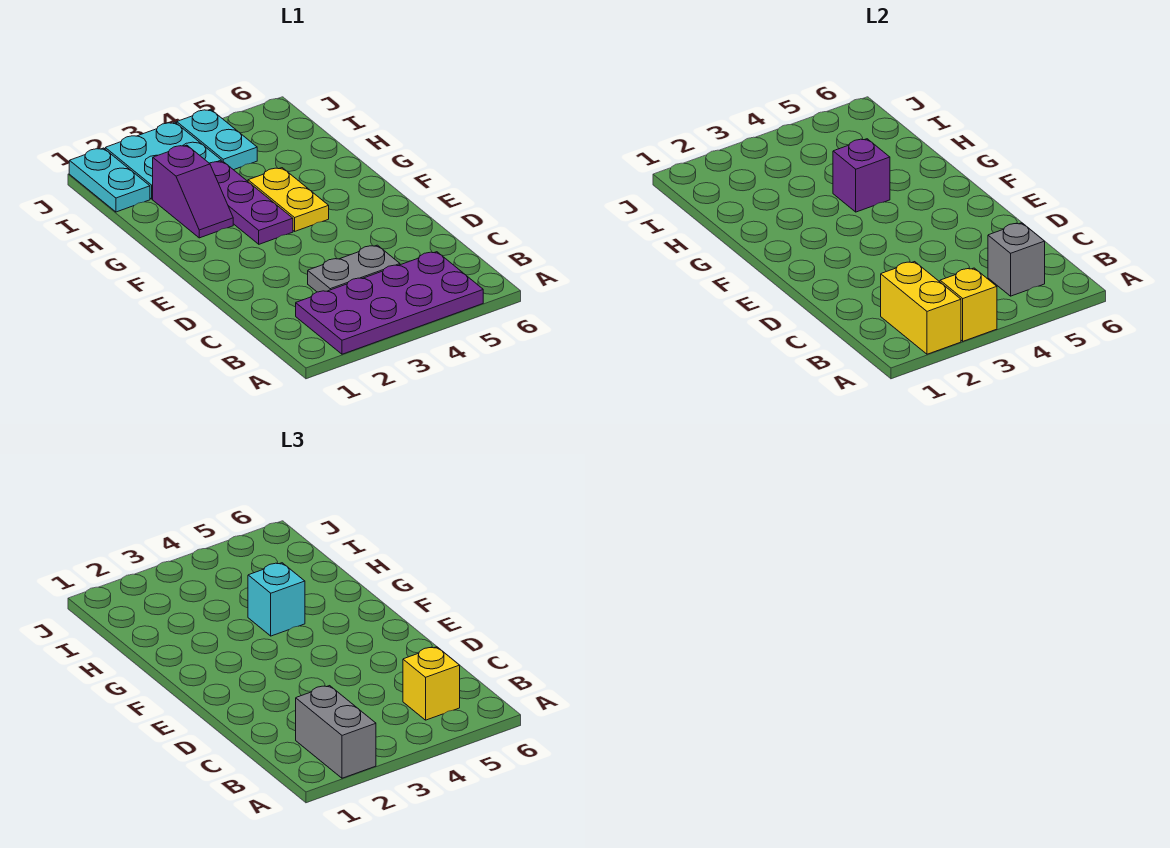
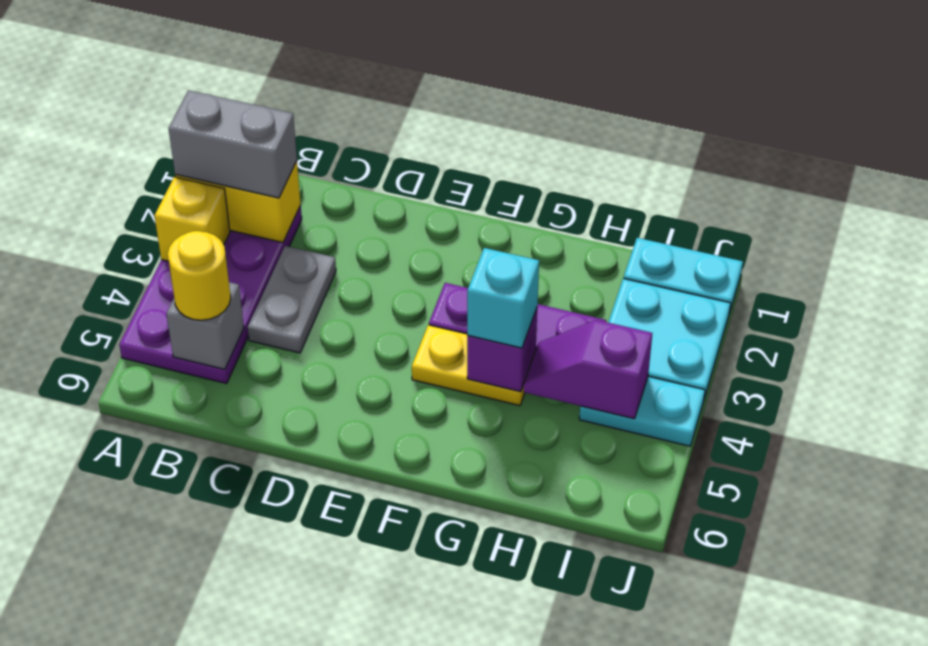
yellow 1x1 brick [403,647,460,720] -> yellow 1x1 round brick [168,231,231,320]
purple 1x2 slope [153,145,233,238] -> purple 1x2 slope moved to [524,320,652,419]

